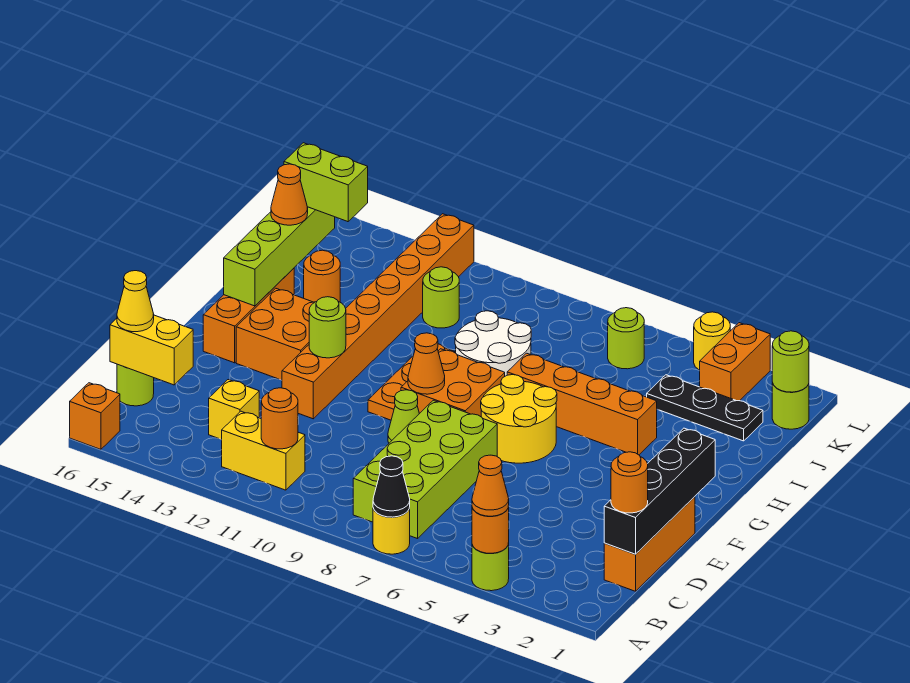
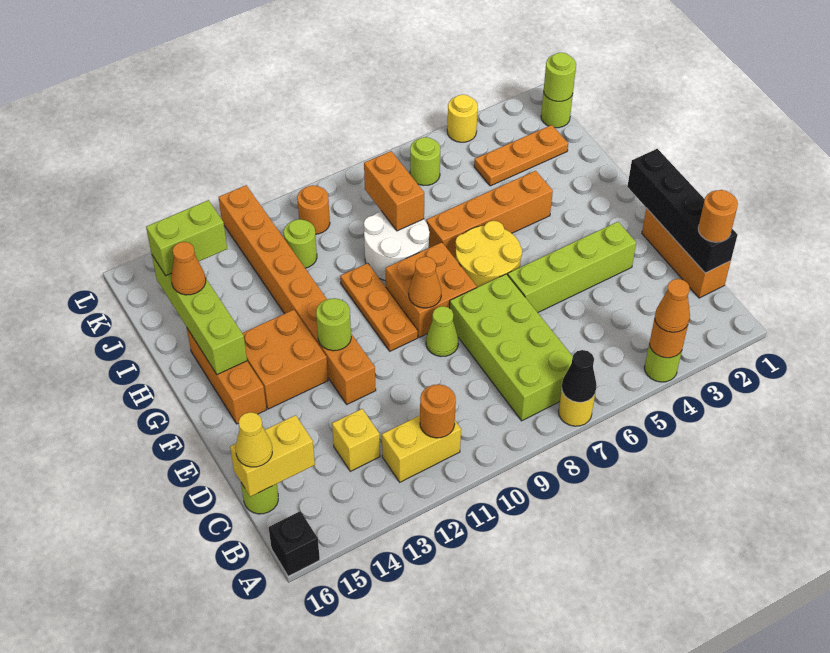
orange 1x1 brick [70,383,120,449] -> black 1x1 brick [269,511,320,576]
none -> lime 1x4 brick [508,222,636,312]
orange 1x1 round brick [304,250,340,302] -> orange 1x1 round brick moved to [297,185,330,234]
black 1x3 plate [647,375,763,441] -> orange 1x3 plate [474,125,568,186]
orange 1x2 brick [700,323,770,401] -> orange 1x2 brick moved to [364,151,424,231]

